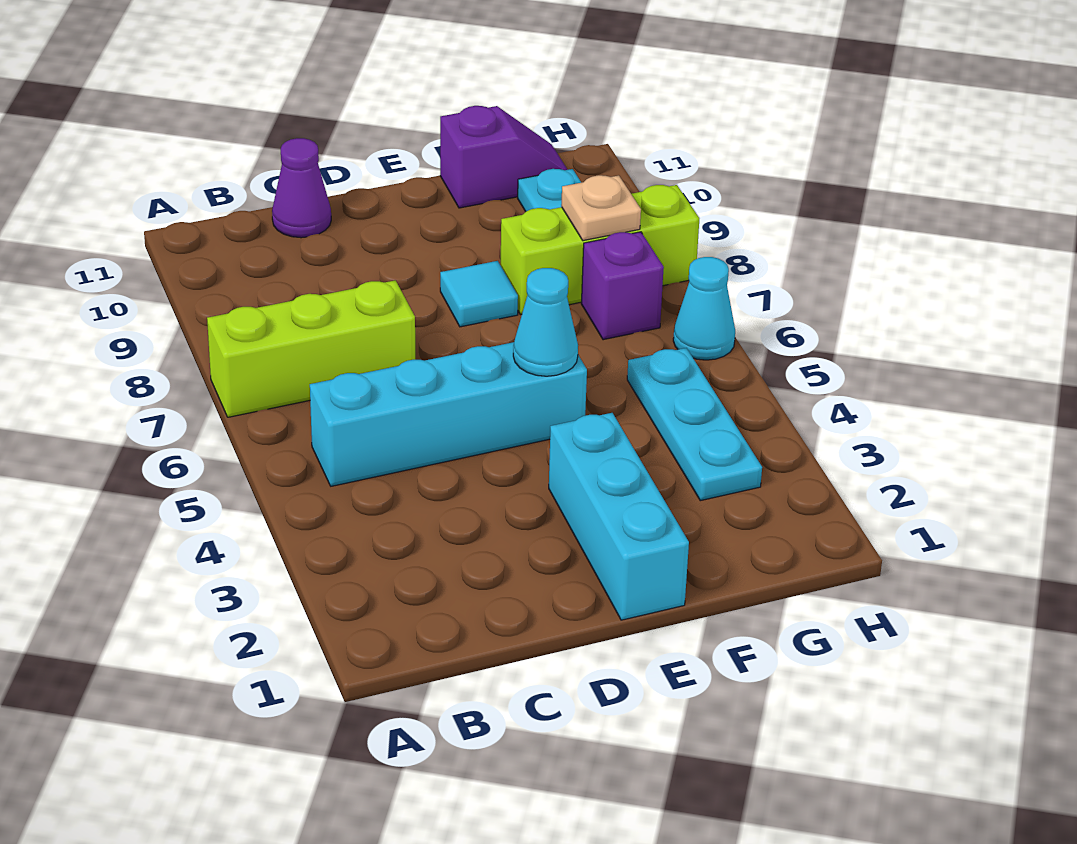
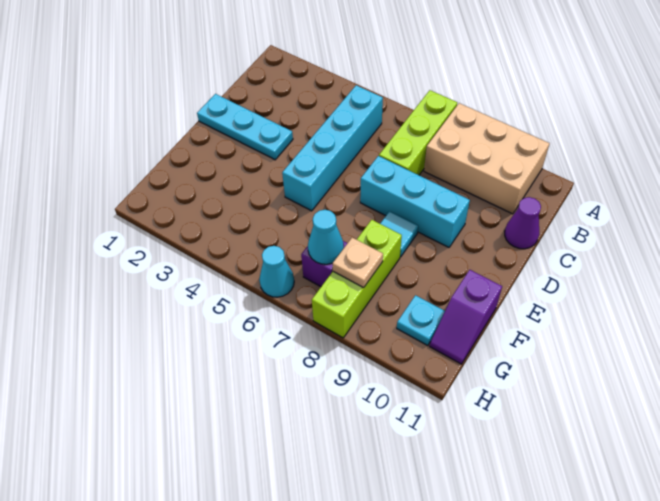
none -> tan 2x3 brick [424,103,550,214]
cyan 1x3 brick [549,413,689,620] -> cyan 1x3 brick moved to [360,156,470,247]
cyan 1x1 cone [513,268,578,376] -> cyan 1x1 cone moved to [308,210,344,264]
cyan 1x3 plate [627,348,762,501] -> cyan 1x3 plate moved to [197,94,293,160]

